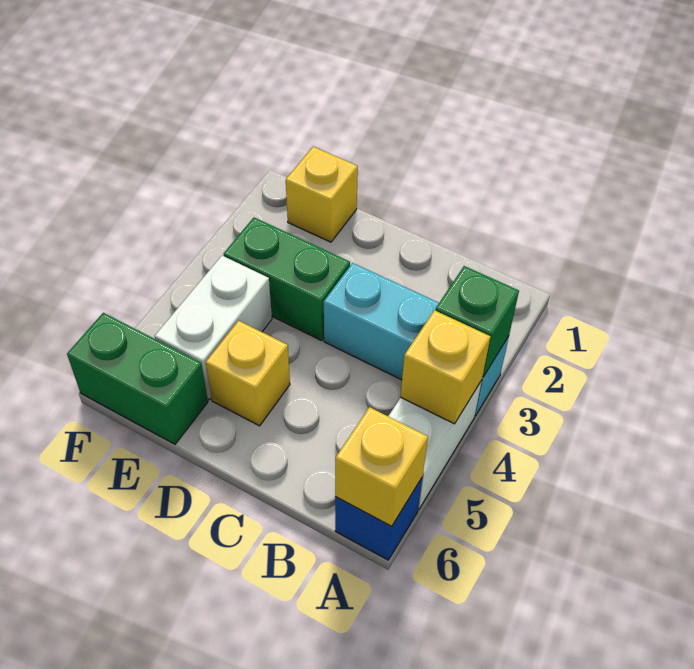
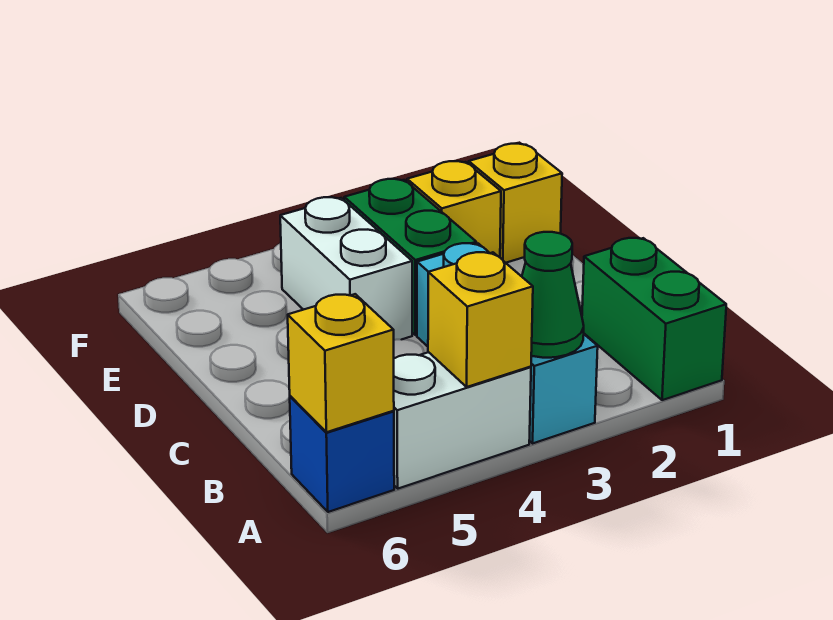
green 1x1 brick [435,266,519,377] -> green 1x1 cone [522,232,584,358]
yellow 1x1 brick [206,321,290,426] -> yellow 1x1 brick moved to [407,161,501,257]
white 1x2 brick [155,256,272,400] -> white 1x2 brick turned to [280,197,412,340]
green 1x2 brick [67,313,208,444] -> green 1x2 brick moved to [582,238,726,400]

